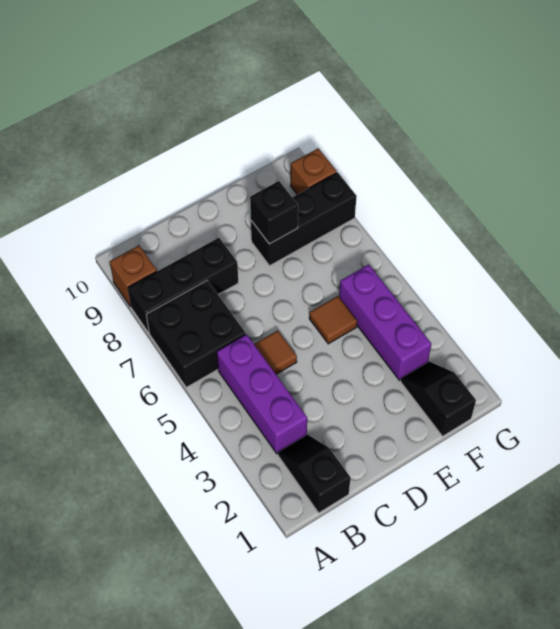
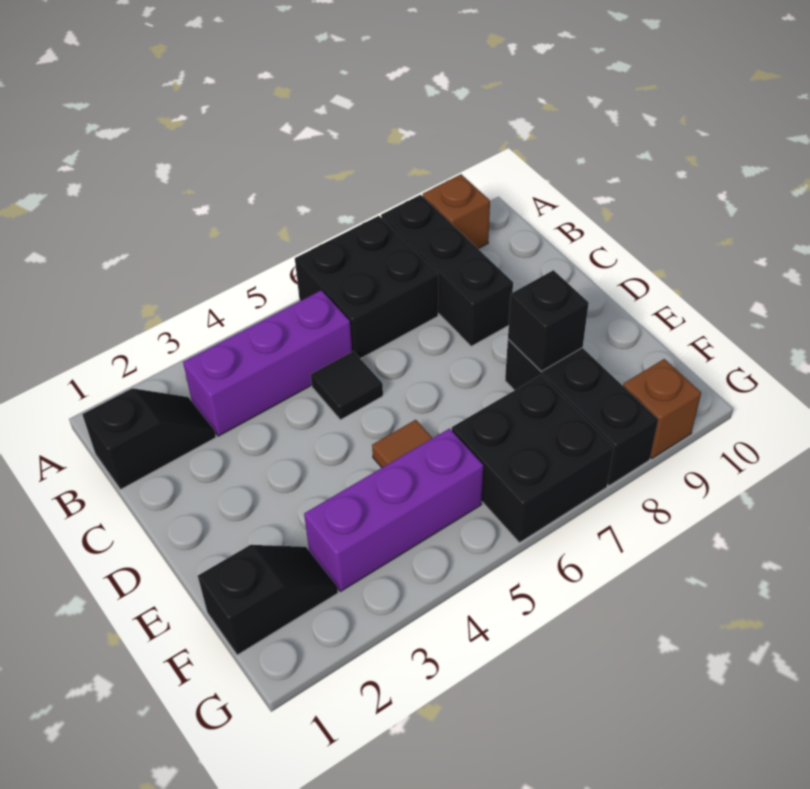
brown 1x1 tile [254,330,297,374] -> black 1x1 tile [311,351,383,420]
none -> black 2x2 brick [452,375,614,543]

